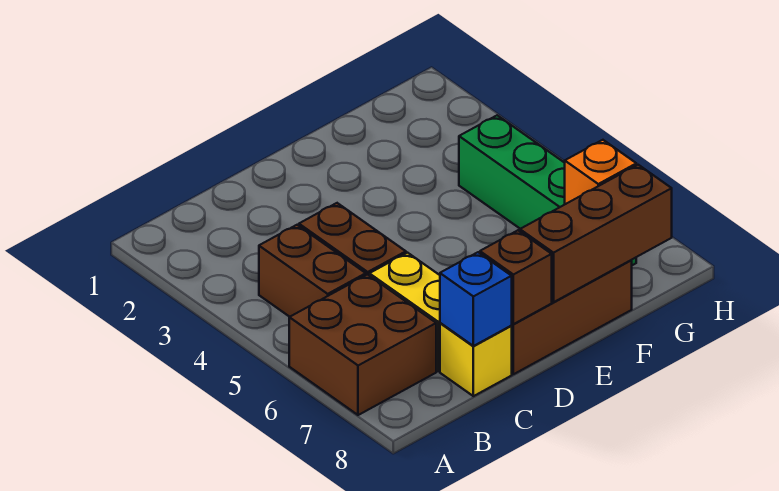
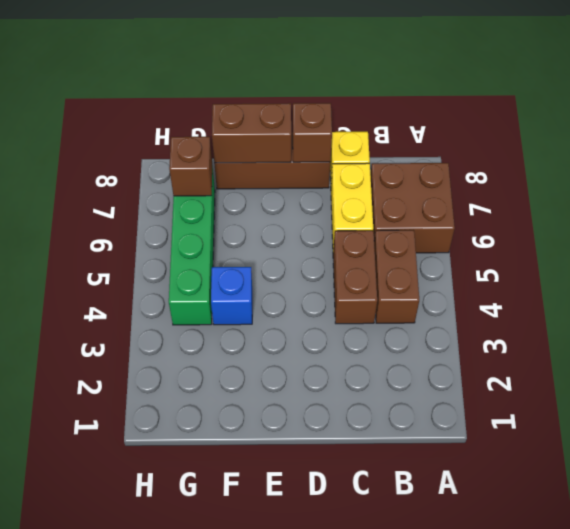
blue 1x1 brick [440,252,512,346] -> blue 1x1 brick moved to [211,267,252,325]
brown 1x3 brick [520,165,672,302] -> brown 1x2 brick [212,103,291,163]
orange 1x1 brick [565,140,636,204] -> brown 1x1 brick [169,137,212,196]

